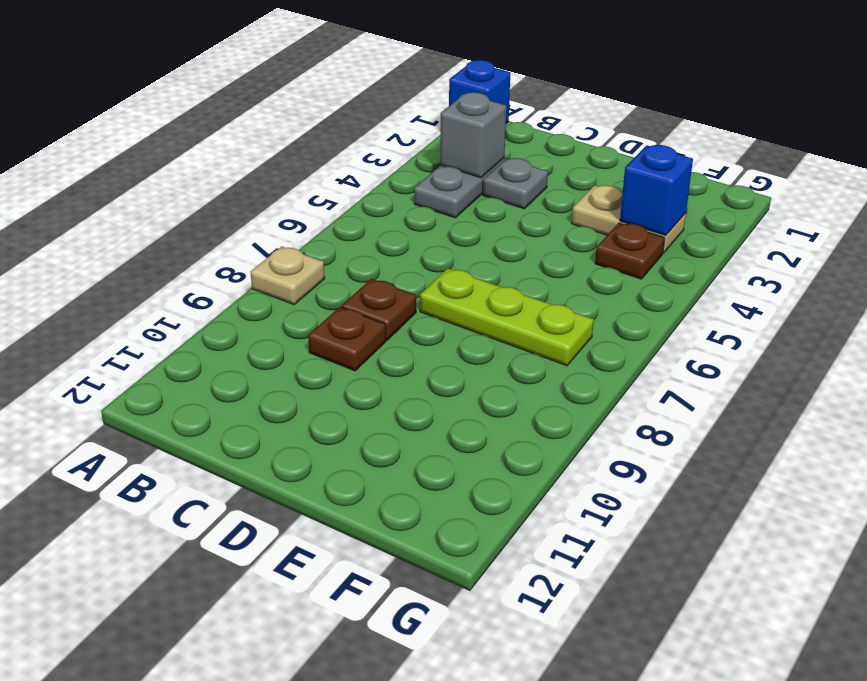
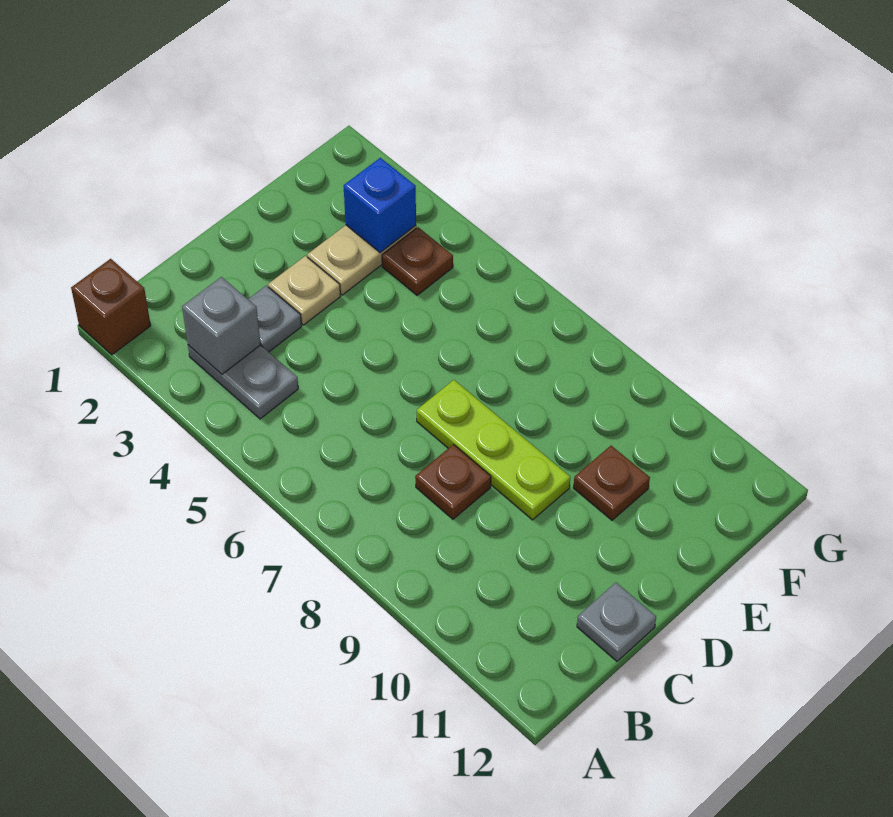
blue 1x1 brick [449,60,510,123] -> brown 1x1 brick [71,259,151,355]
tan 1x1 plate [251,247,325,305] -> tan 1x1 plate moved to [268,256,340,325]
brown 1x1 plate [308,307,386,371] -> brown 1x1 plate moved to [573,446,650,520]
none -> grey 1x1 plate [577,583,656,661]
lime 1x3 plate [420,268,594,366] -> lime 1x3 plate turned to [417,380,570,520]

